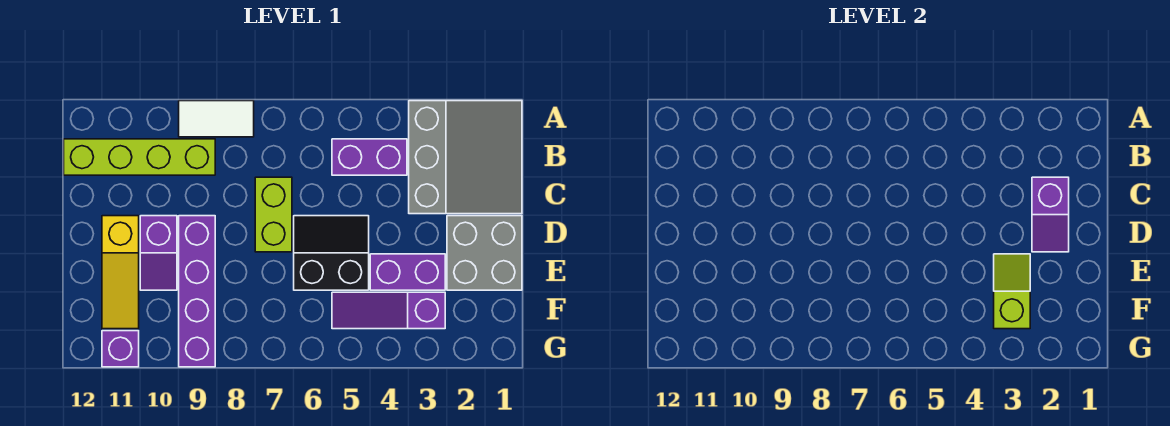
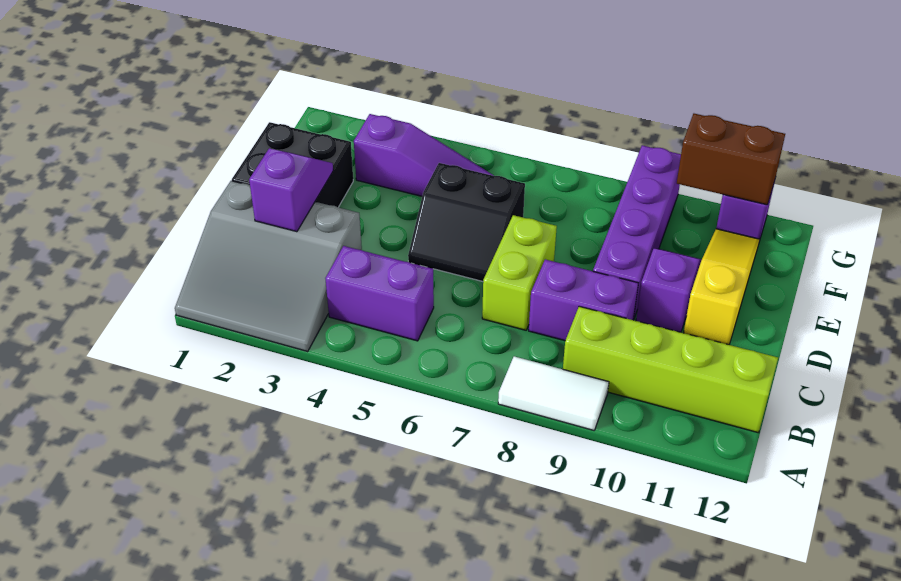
grey 3x3 slope [409,101,522,214] -> grey 3x3 slope turned to [175,181,362,351]
grey 2x2 brick [447,216,522,290] -> black 2x2 brick [232,122,353,207]
purple 1x2 brick [370,254,445,290] -> purple 1x2 brick moved to [529,259,638,341]
lime 1x2 slope [994,254,1030,329] -> none
none -> brown 1x2 brick [677,114,785,205]

